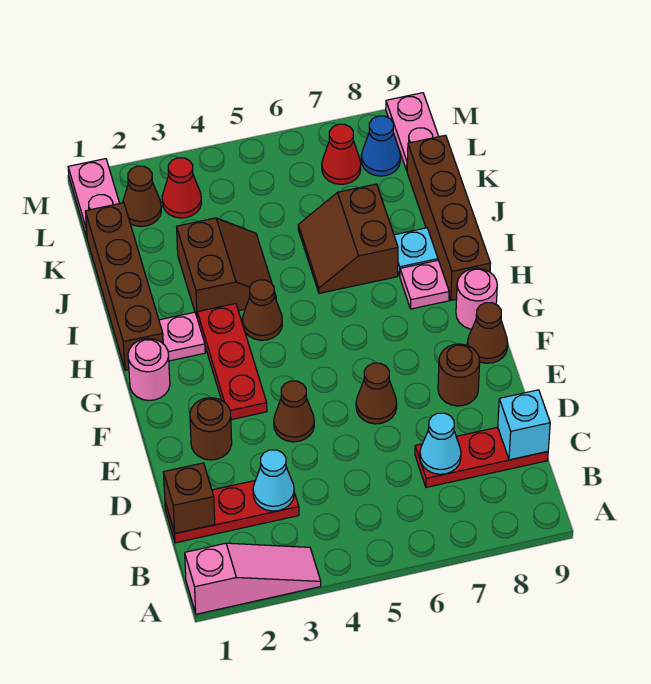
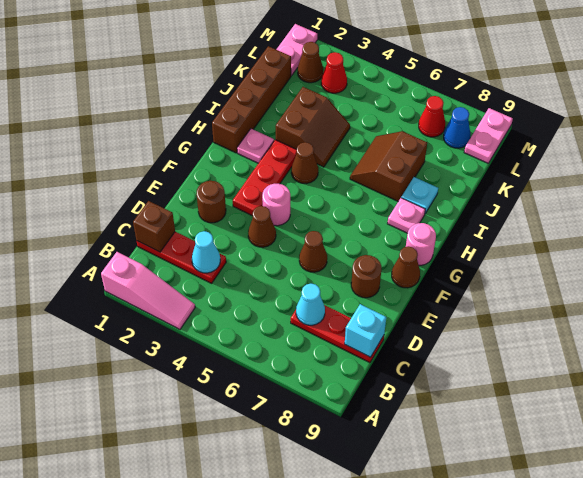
pink 1x1 round brick [128,339,170,401] -> pink 1x1 round brick moved to [262,184,290,226]
brown 1x4 brick [407,135,491,300] -> none

